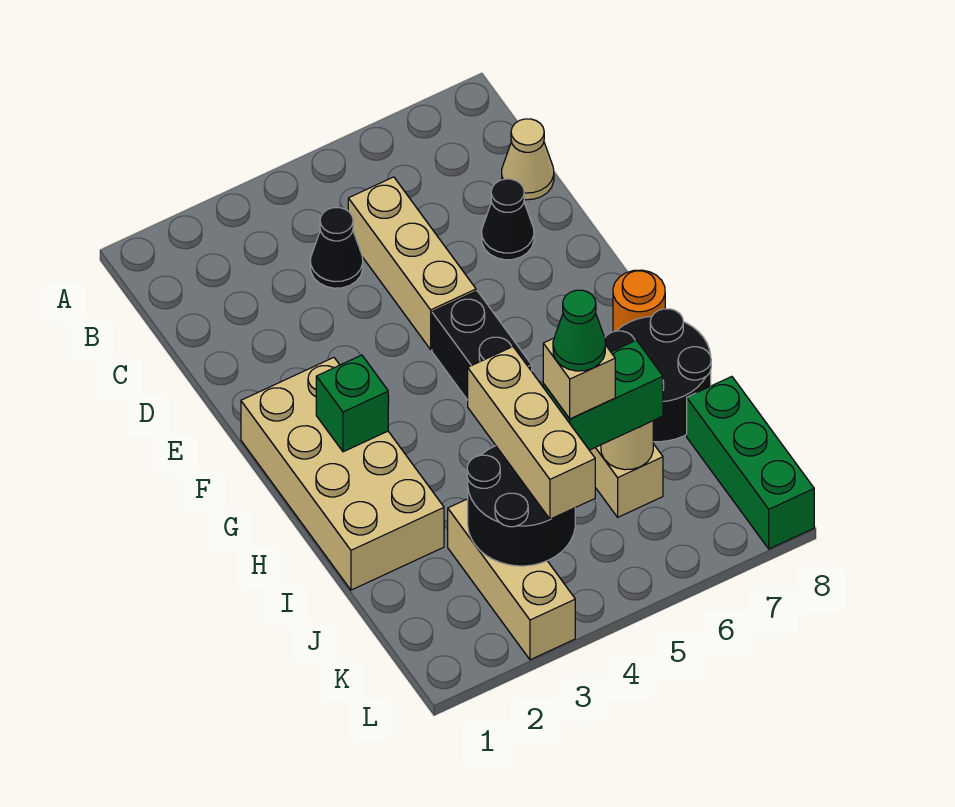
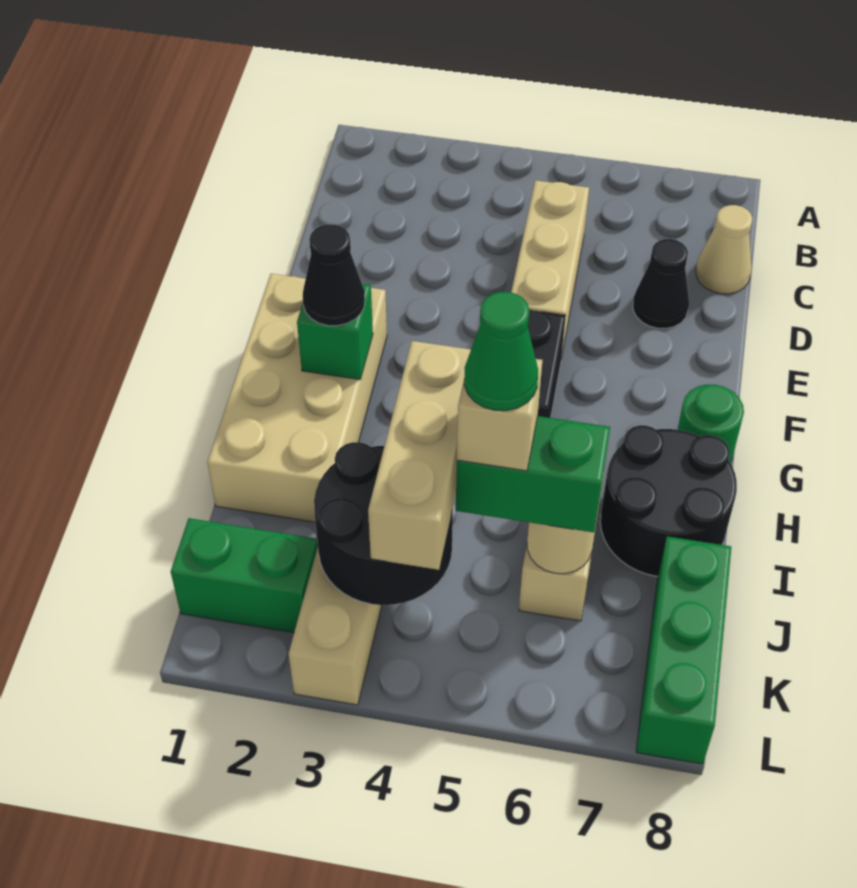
black 1x1 cone [310,208,363,288] -> black 1x1 cone moved to [303,224,365,326]
orange 1x1 round brick [613,270,665,332] -> green 1x1 round brick [678,385,744,463]
none -> green 1x2 brick [171,518,318,633]

